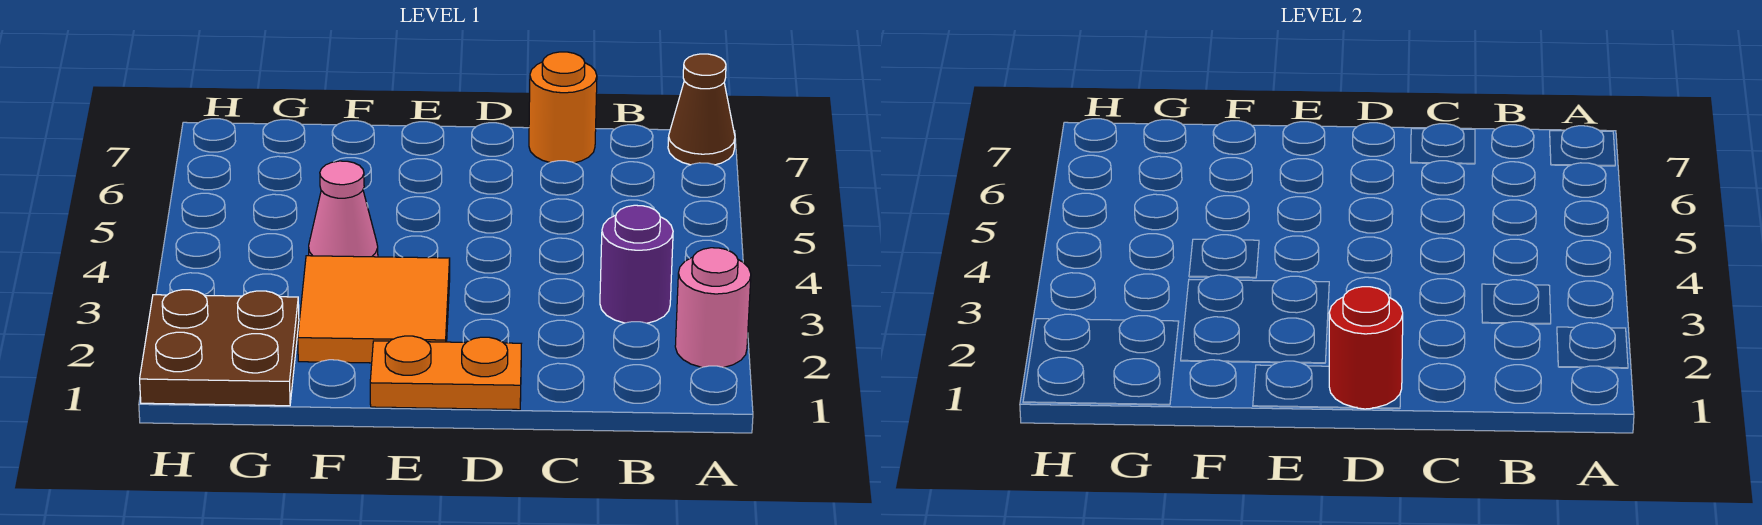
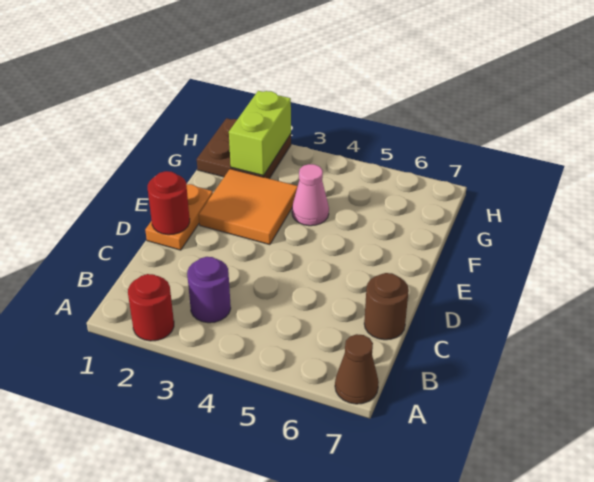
pink 1x1 round brick [675,248,751,367] -> red 1x1 round brick [128,274,174,341]
orange 1x1 round brick [529,52,597,163] -> brown 1x1 round brick [364,273,409,340]
none -> lime 1x2 brick [229,91,291,176]

